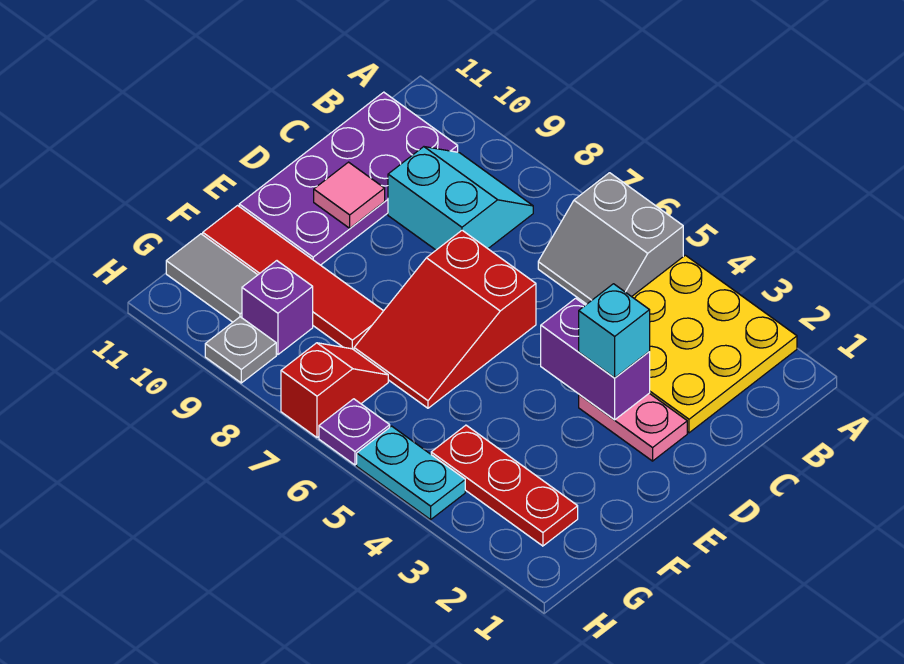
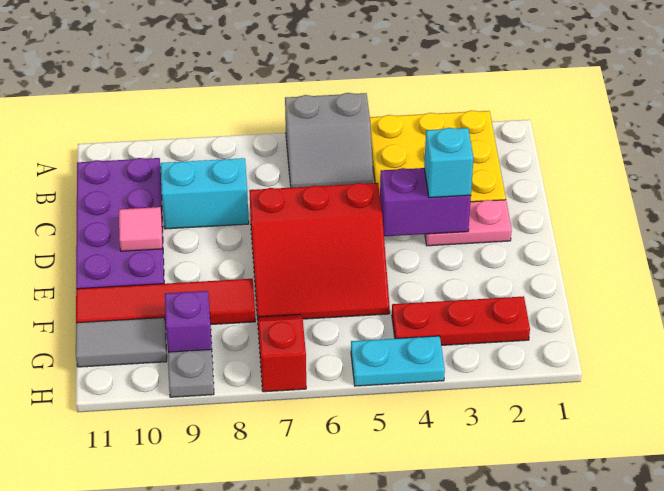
red 2x3 slope [354,230,536,408] -> red 3x3 slope [249,183,390,320]
purple 1x1 plate [319,399,390,465] -> none

